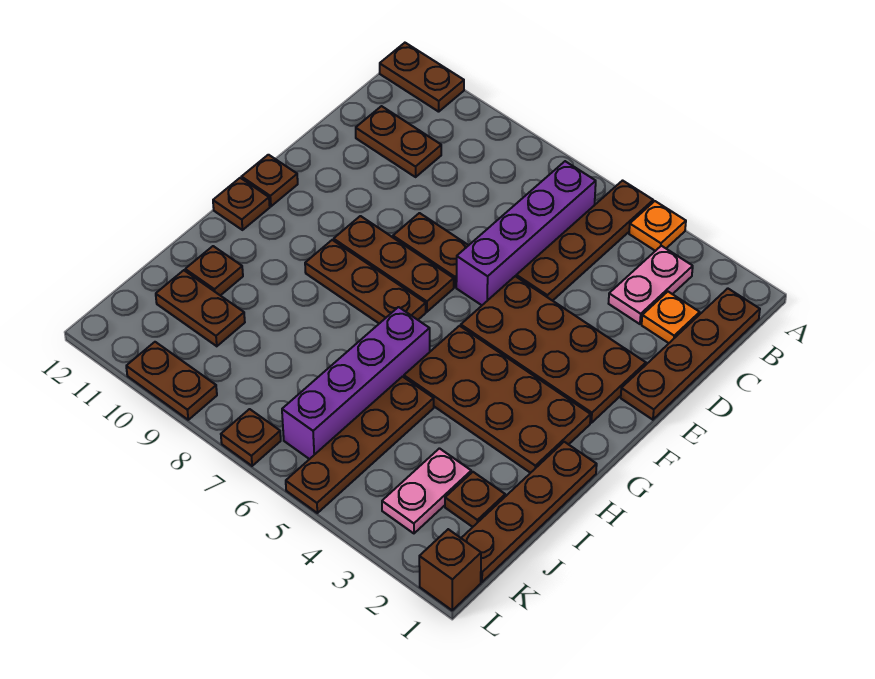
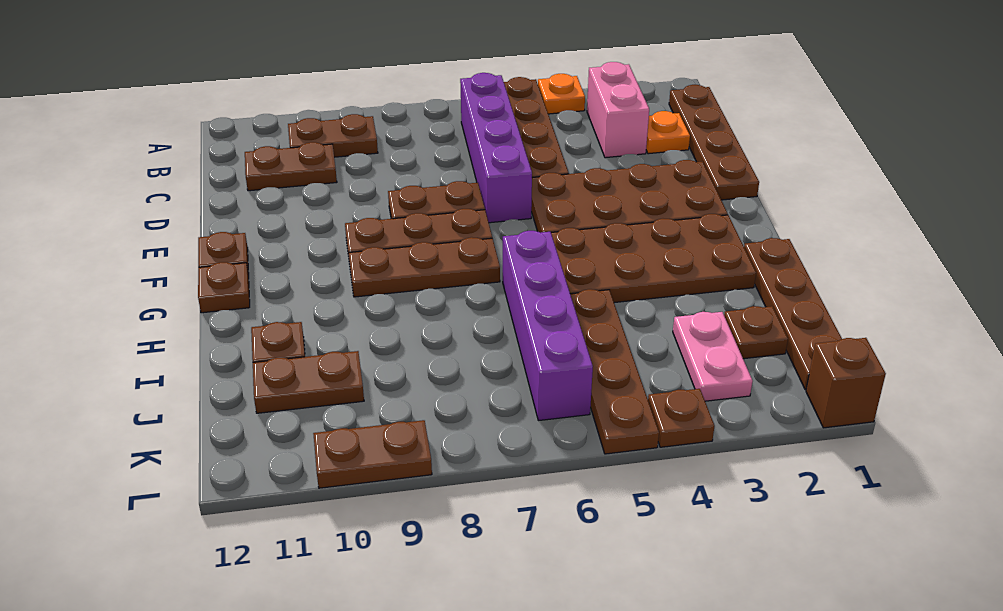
brown 1x2 plate [380,43,464,112] -> brown 1x2 plate moved to [288,114,378,157]
pink 1x2 plate [609,246,693,324] -> pink 1x2 brick [587,62,649,158]
brown 1x1 plate [221,409,281,466] -> brown 1x1 plate moved to [648,389,714,447]

